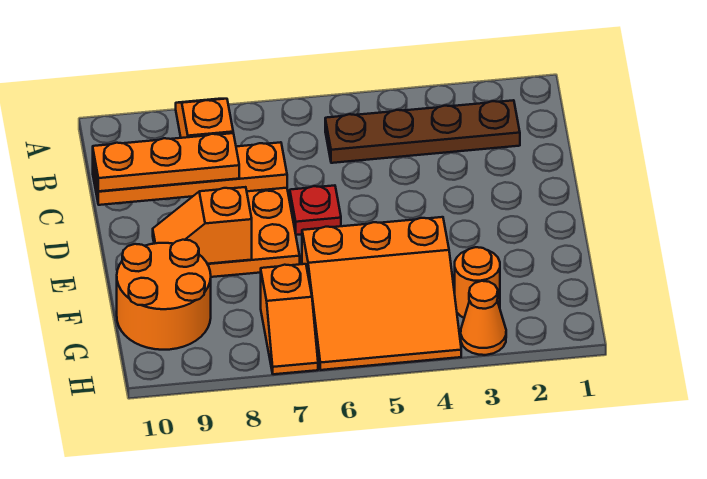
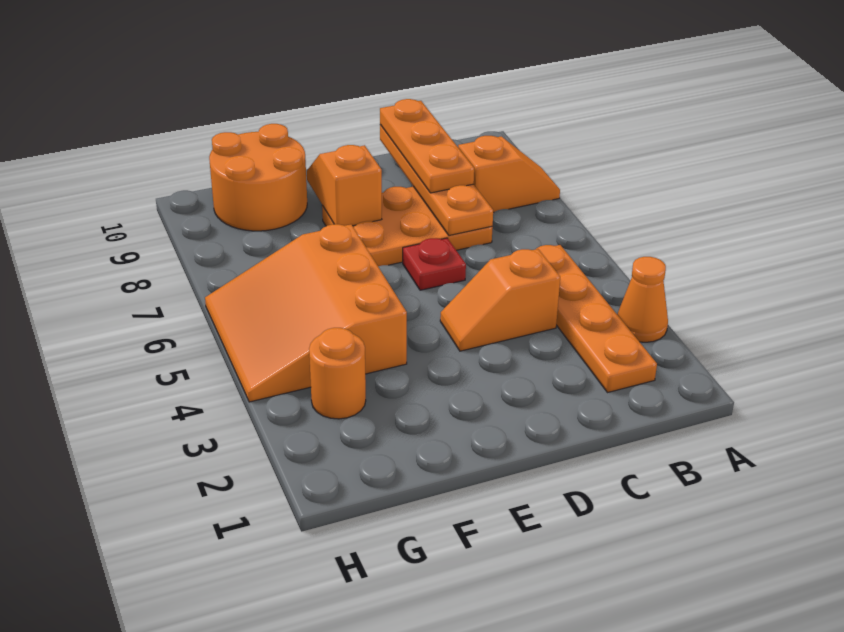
brown 1x4 plate [325,100,520,163] -> orange 1x4 plate [536,245,657,393]
orange 1x2 slope [261,264,318,374] -> orange 1x2 slope moved to [440,249,560,351]
orange 1x1 cone [461,281,506,355] -> orange 1x1 cone moved to [617,257,668,342]

